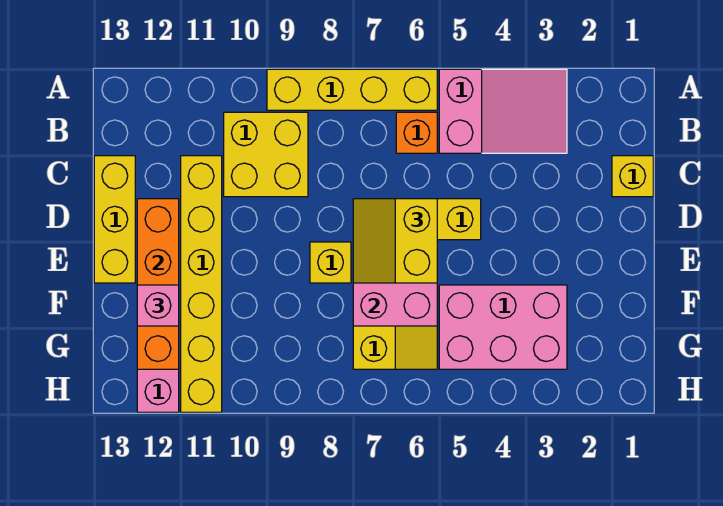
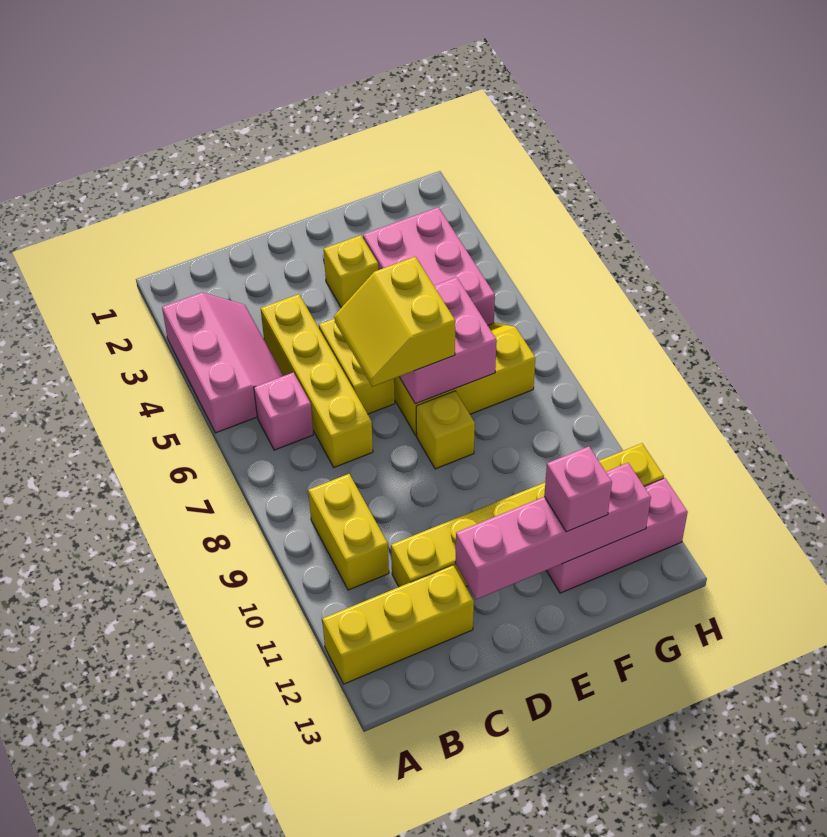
pink 2x3 slope [439,69,567,153] -> pink 2x3 slope turned to [162,293,284,433]
yellow 1x4 brick [267,69,437,110] -> yellow 1x4 brick moved to [261,294,373,467]
orange 1x1 brick [396,112,437,153] -> pink 1x1 brick [254,372,313,450]
yellow 2x2 brick [224,112,308,197] -> yellow 1x2 brick [308,474,389,590]
yellow 1x1 brick [612,156,653,197] -> yellow 1x1 brick moved to [324,235,378,308]
yellow 1x3 brick [94,156,135,283] -> yellow 1x3 brick moved to [322,565,474,684]
yellow 2x2 slope [353,199,437,283] -> yellow 2x2 slope turned to [334,257,455,387]
orange 1x4 brick [137,199,179,369] -> pink 1x4 brick [455,463,651,599]

